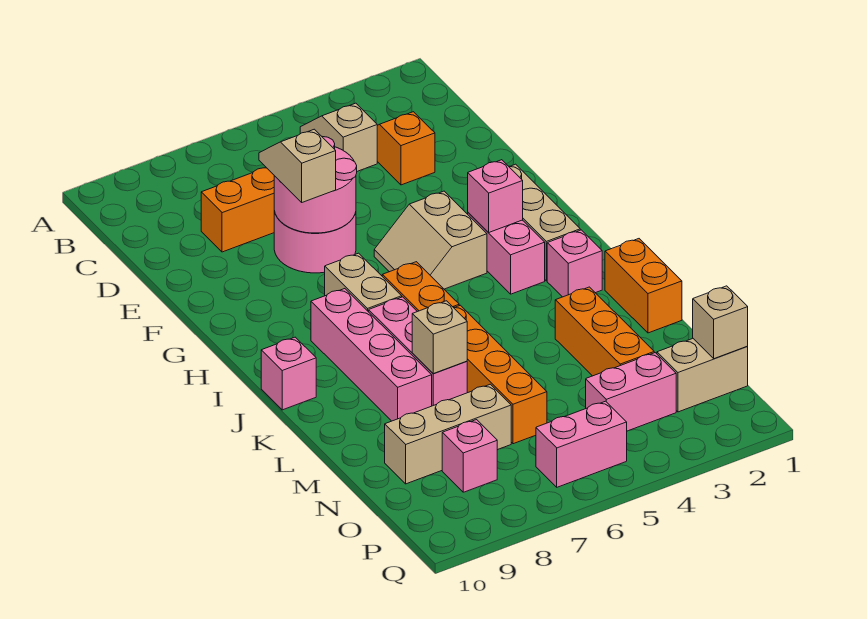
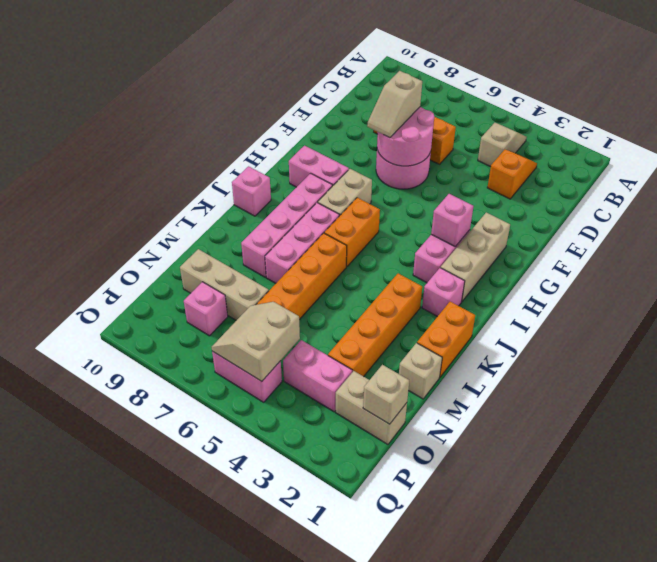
tan 1x2 slope [259,129,336,202] -> tan 1x2 slope turned to [367,71,422,138]
tan 2x2 slope [374,191,487,289] -> tan 2x2 slope moved to [212,302,300,381]
none -> pink 1x2 brick [289,145,349,187]
orange 1x3 brick [555,287,654,376] -> orange 1x4 brick [328,273,422,377]
tan 1x1 brick [412,301,467,374] -> tan 1x1 brick moved to [399,343,442,399]

